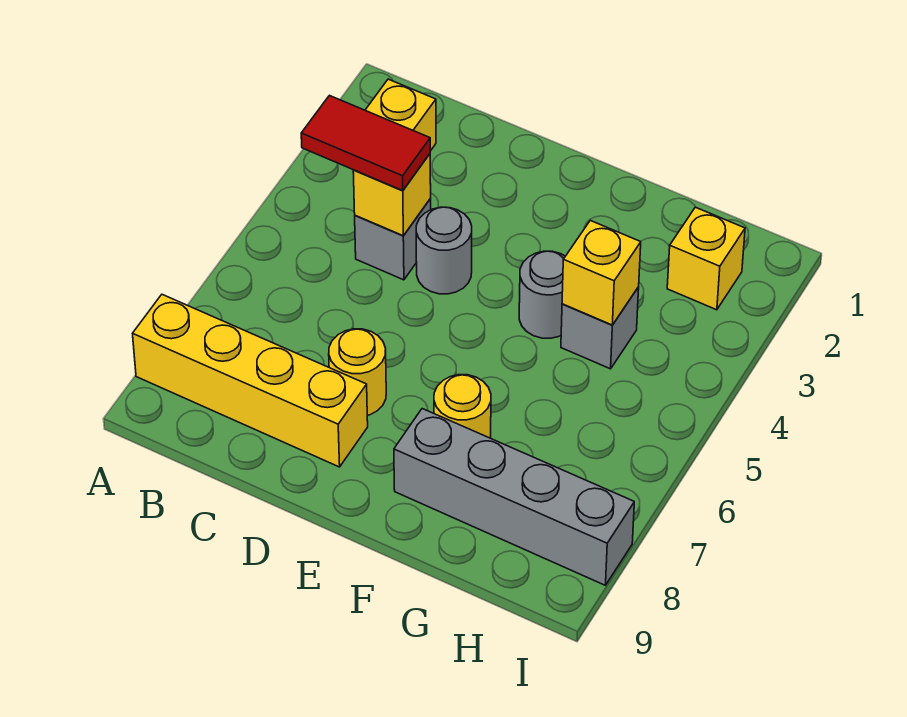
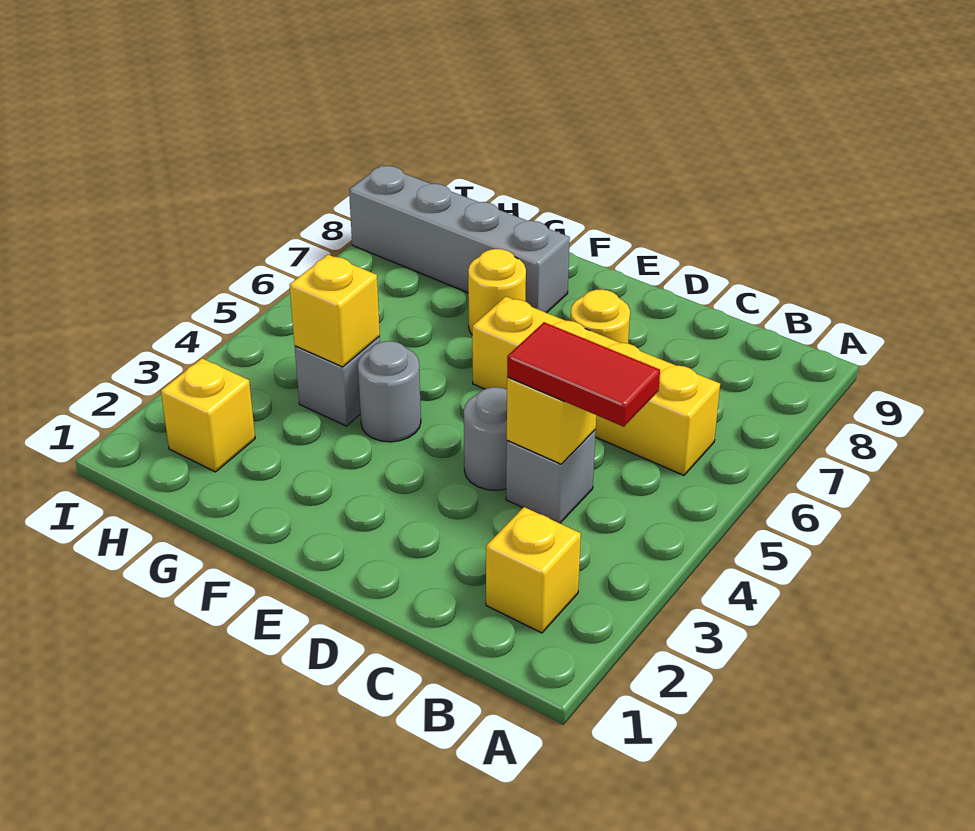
yellow 1x4 brick [133,295,368,467] -> yellow 1x4 brick moved to [472,297,720,475]

